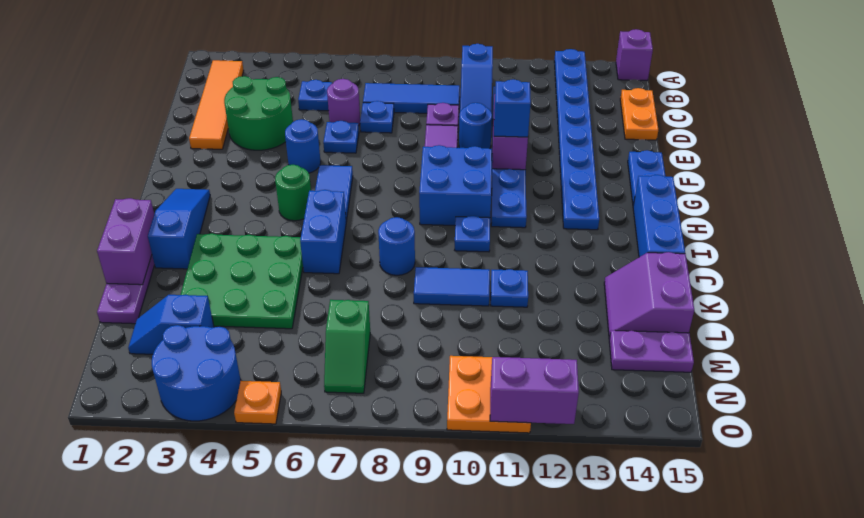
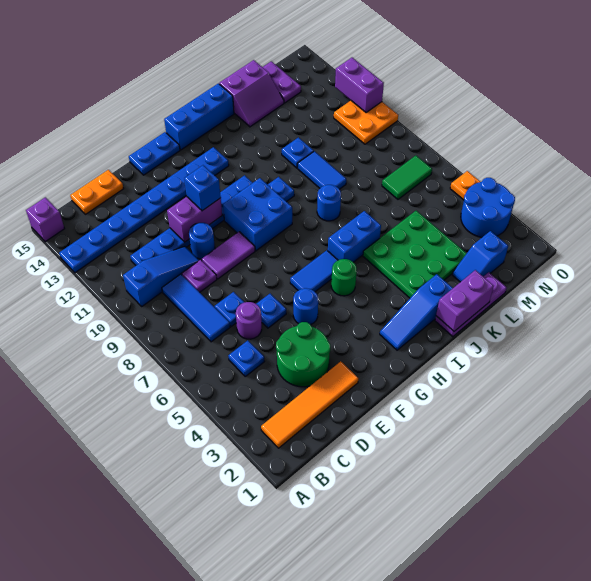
blue 1x2 slope [128,295,214,354] -> blue 1x2 slope turned to [452,231,508,282]
green 1x2 slope [324,300,370,393] -> green 1x2 tile [382,156,432,199]

